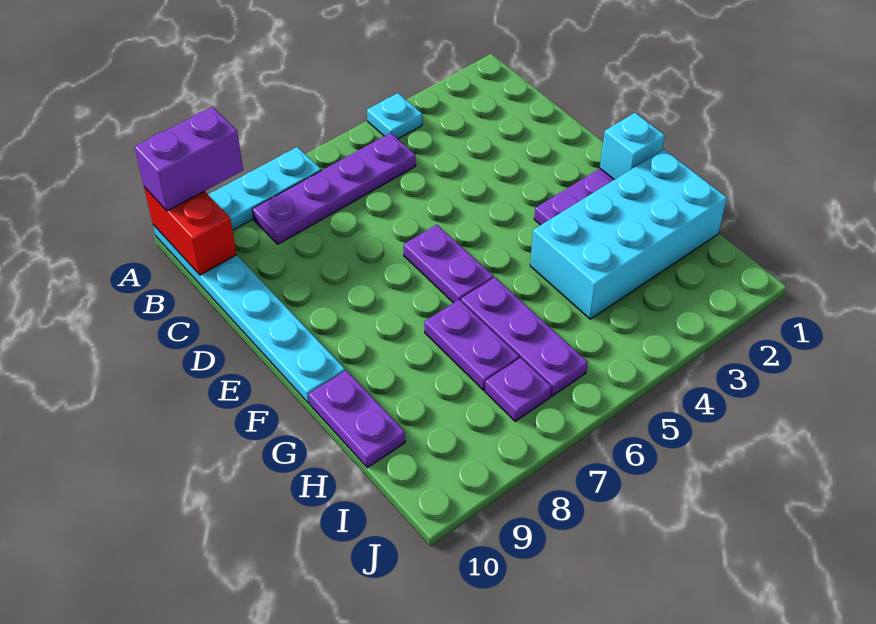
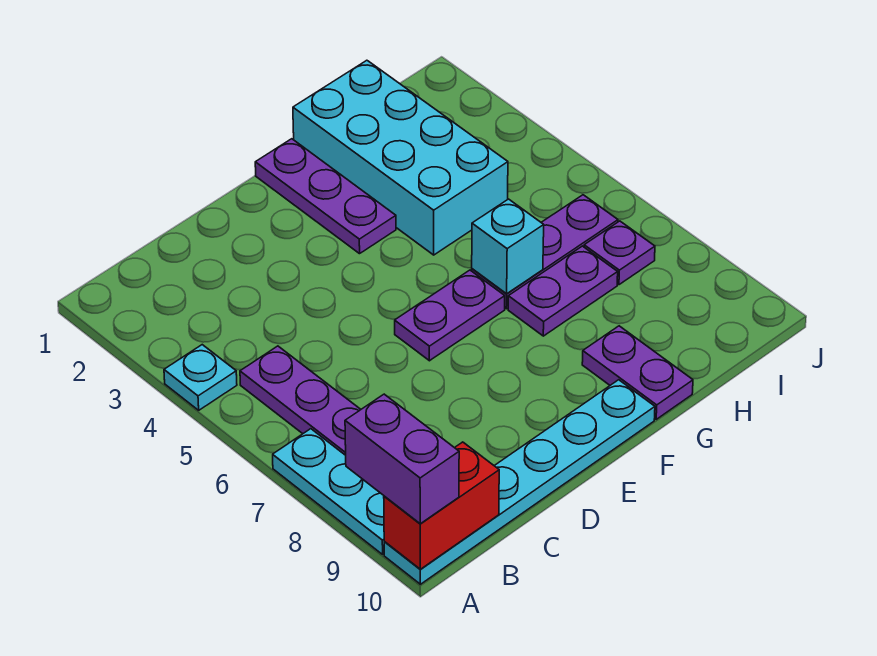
cyan 1x1 brick [600,113,665,180] -> cyan 1x1 brick moved to [472,199,544,294]
purple 1x2 plate [309,370,405,468] -> purple 1x2 plate turned to [582,326,693,419]

